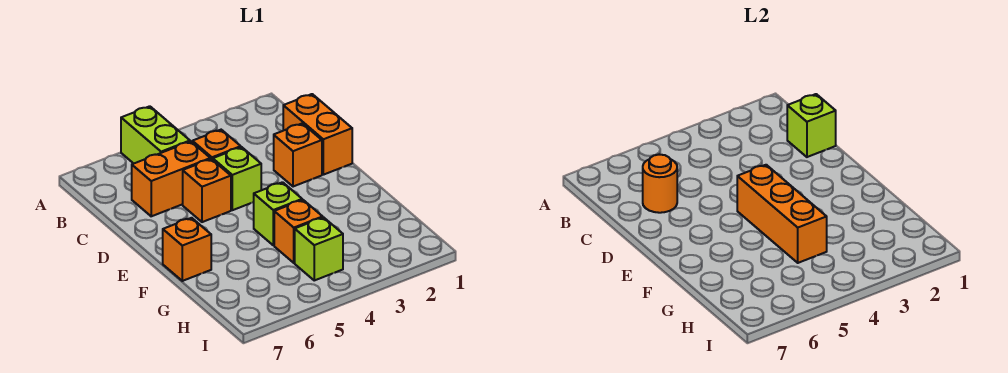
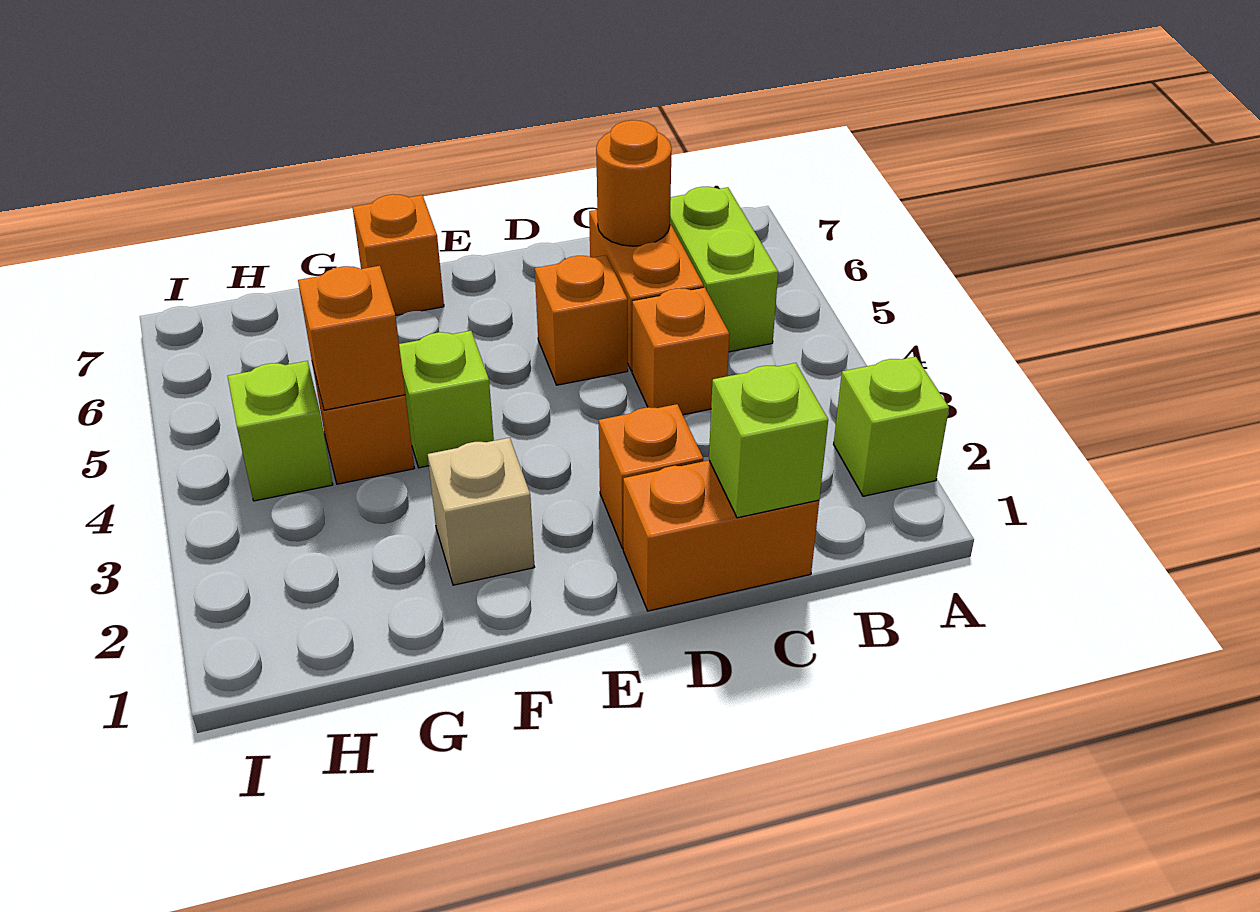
lime 1x2 brick [121,106,190,164] -> lime 1x2 brick turned to [670,187,778,352]
lime 1x1 brick [213,147,261,210] -> lime 1x1 brick moved to [834,357,949,496]
orange 1x3 brick [737,165,827,263] -> orange 1x1 brick [298,266,405,410]
none -> tan 1x1 brick [428,438,534,585]

